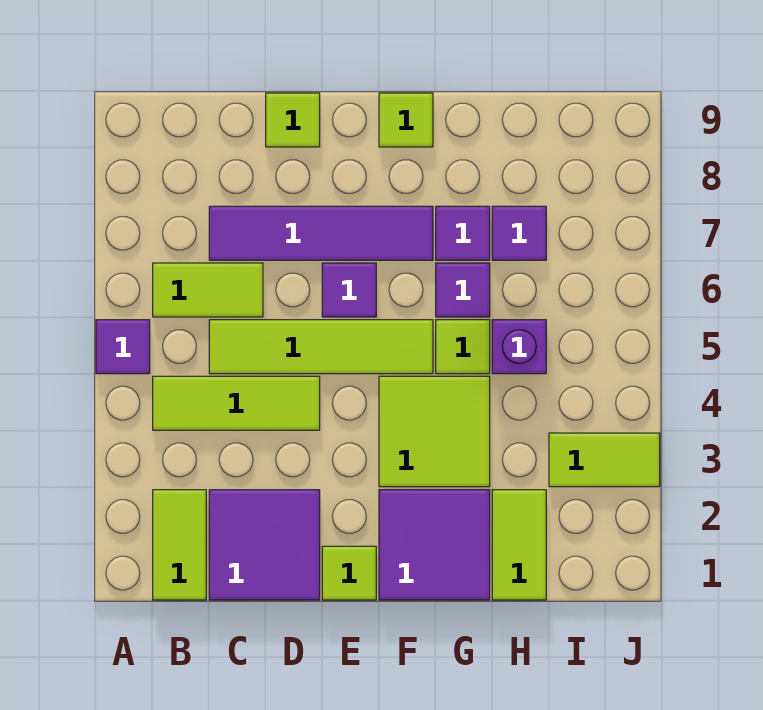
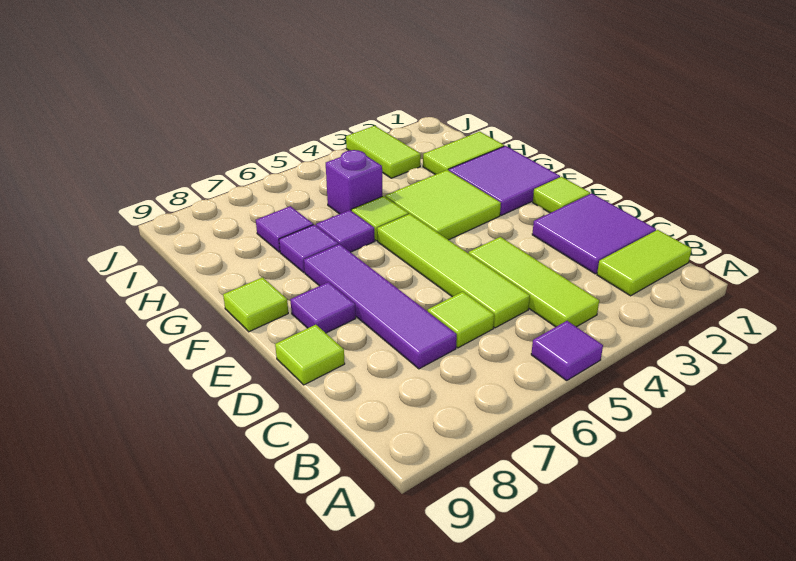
lime 1x2 tile [153,263,263,317] -> lime 1x1 tile [428,292,494,348]
purple 1x1 tile [322,263,376,317] -> purple 1x1 tile moved to [290,282,356,333]

